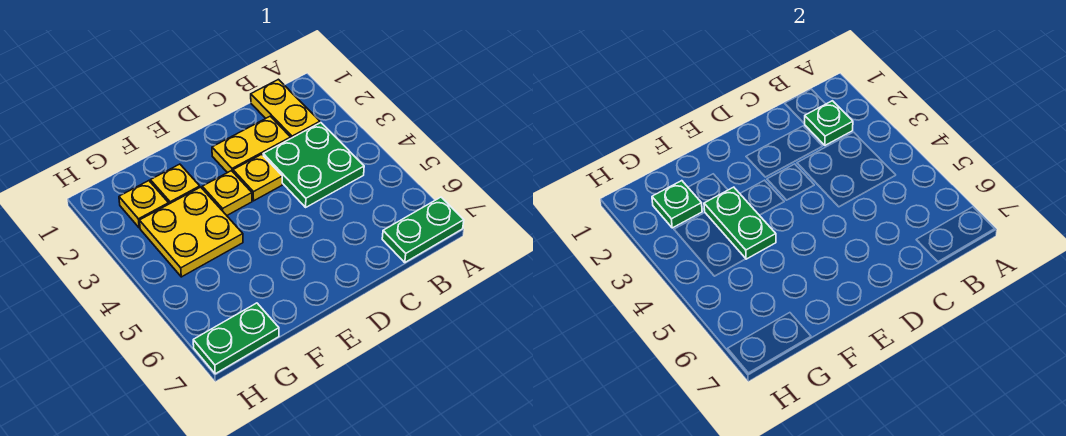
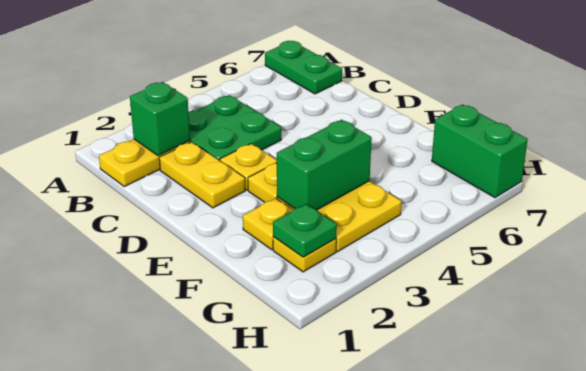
green 1x1 plate [805,101,853,145] -> green 1x1 brick [130,82,190,156]
green 1x2 plate [704,187,776,259] -> green 1x2 brick [277,120,372,210]
green 1x2 plate [193,303,279,374] -> green 1x2 brick [432,105,528,198]

